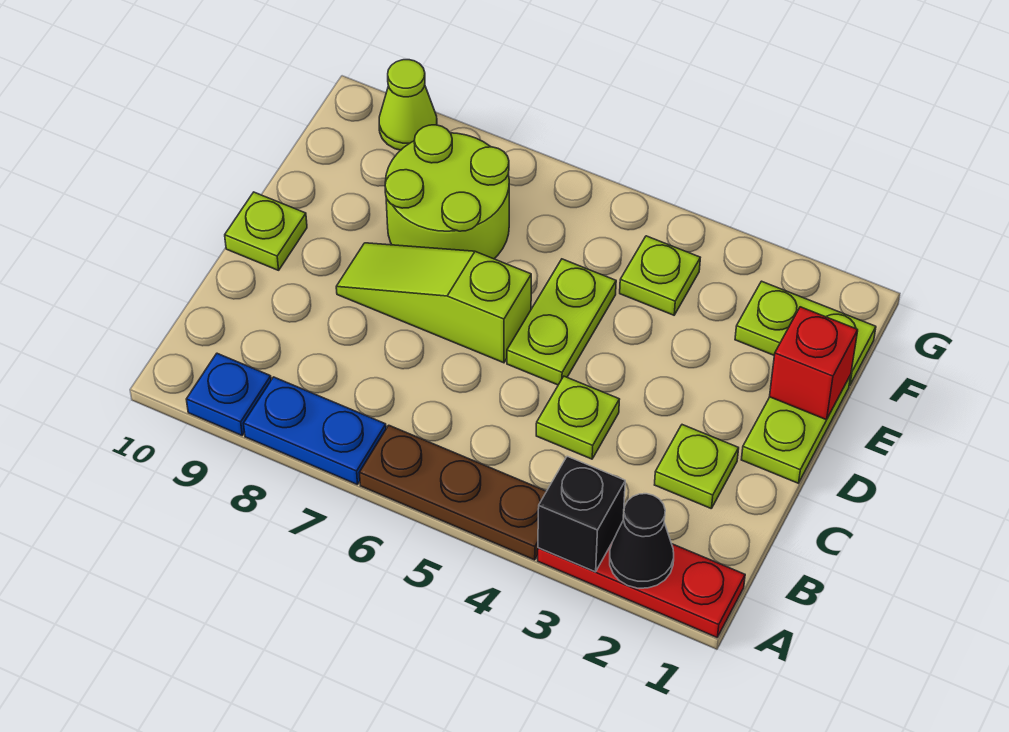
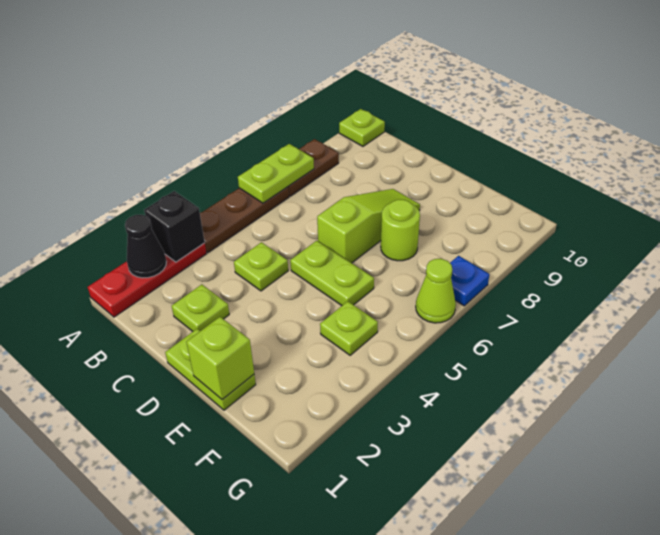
blue 1x2 plate [244,377,386,485] -> brown 1x2 plate [288,139,339,196]
blue 1x1 plate [186,353,271,435] -> blue 1x1 plate moved to [450,256,489,306]
lime 1x1 plate [225,192,307,270] -> lime 1x1 plate moved to [339,109,385,146]
red 1x1 brick [770,307,858,420] -> lime 1x1 brick [186,317,254,399]
lime 2x2 round brick [385,125,509,259] -> lime 1x1 round brick [381,200,420,261]
lime 1x2 plate [735,281,876,386] -> lime 1x2 plate moved to [238,144,314,203]
lime 1x1 cone [379,60,437,150] -> lime 1x1 cone moved to [416,259,456,323]

